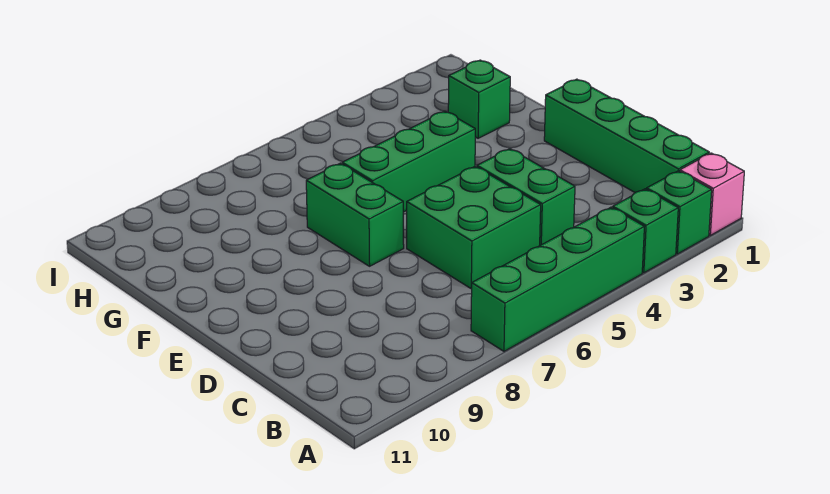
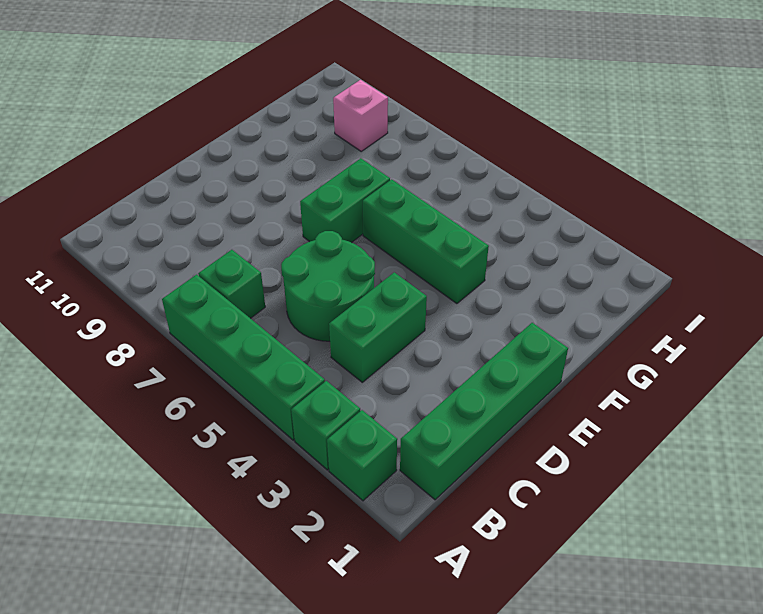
pink 1x1 brick [680,153,744,235] -> pink 1x1 brick moved to [333,80,388,151]
green 2x2 brick [407,166,541,288] -> green 2x2 round brick [281,231,375,341]
green 1x1 brick [448,60,510,138] -> green 1x1 brick moved to [198,250,265,318]

